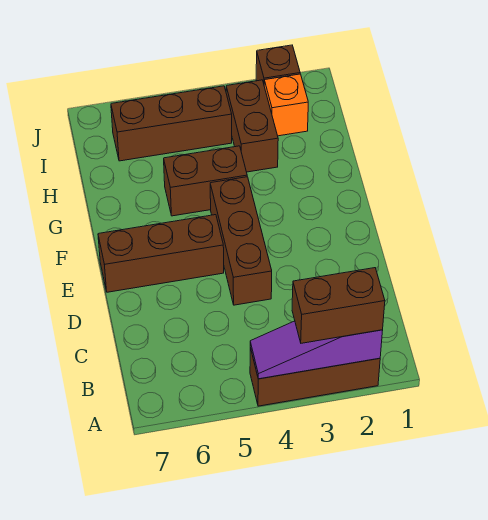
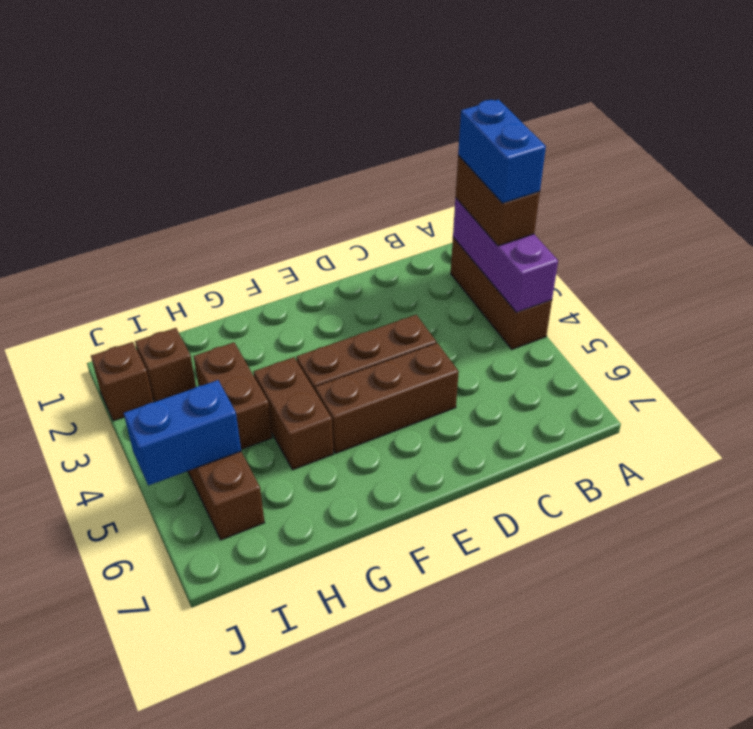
purple 1x3 slope [250,321,383,379] -> purple 1x3 brick [453,198,558,312]
none -> blue 1x2 brick [458,100,546,203]
brown 1x3 brick [98,215,224,292] -> brown 1x3 brick turned to [315,343,459,453]
brown 1x2 brick [226,80,278,172] -> brown 1x2 brick turned to [194,342,272,449]
orange 1x1 brick [264,74,308,136] -> brown 1x1 brick [135,328,196,402]
none -> blue 1x2 brick [124,380,241,486]

